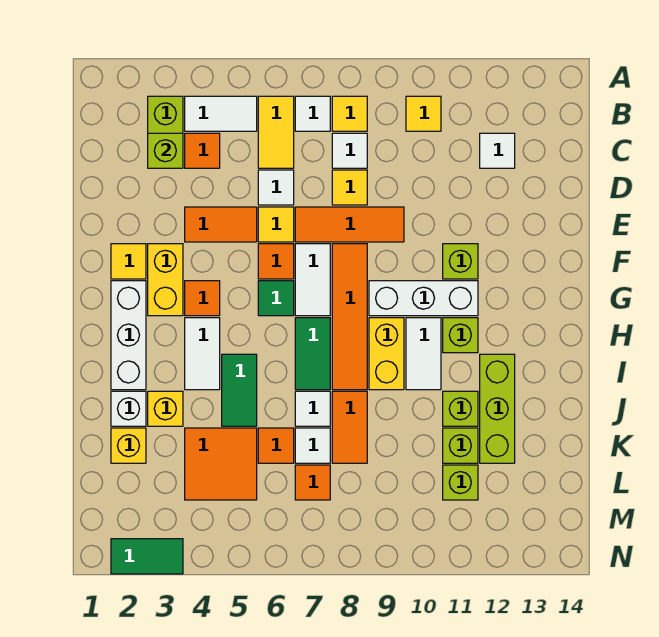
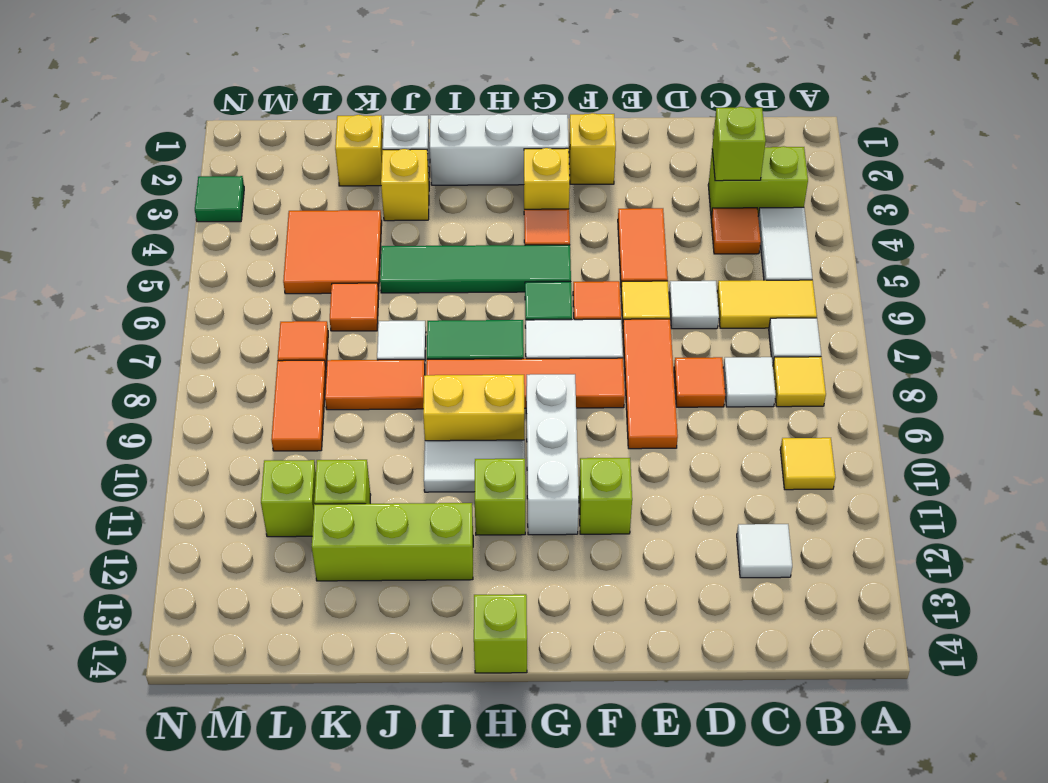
yellow 1x1 tile [332,170,367,205] -> orange 1x1 tile [674,357,725,407]
yellow 1x1 tile [111,244,146,279] -> yellow 1x1 brick [569,113,616,184]
yellow 1x2 brick [148,244,183,316] -> yellow 1x1 brick [524,148,570,209]
white 1x2 tile [185,318,220,390] -> none
green 1x2 tile [222,354,257,426] -> green 1x4 tile [380,245,571,293]
lime 1x1 brick [443,391,478,426] -> lime 1x1 brick moved to [474,594,527,673]
white 1x1 tile [295,428,330,463] -> none
none -> orange 1x2 tile [271,360,326,451]
green 1x2 tile [111,539,183,574] -> green 1x1 tile [195,176,244,222]

